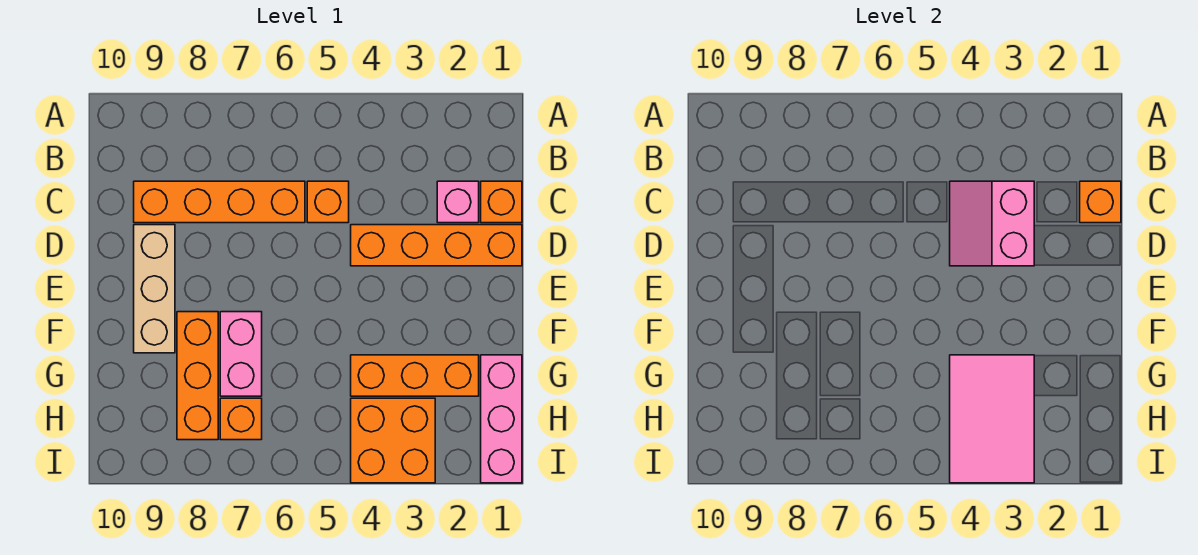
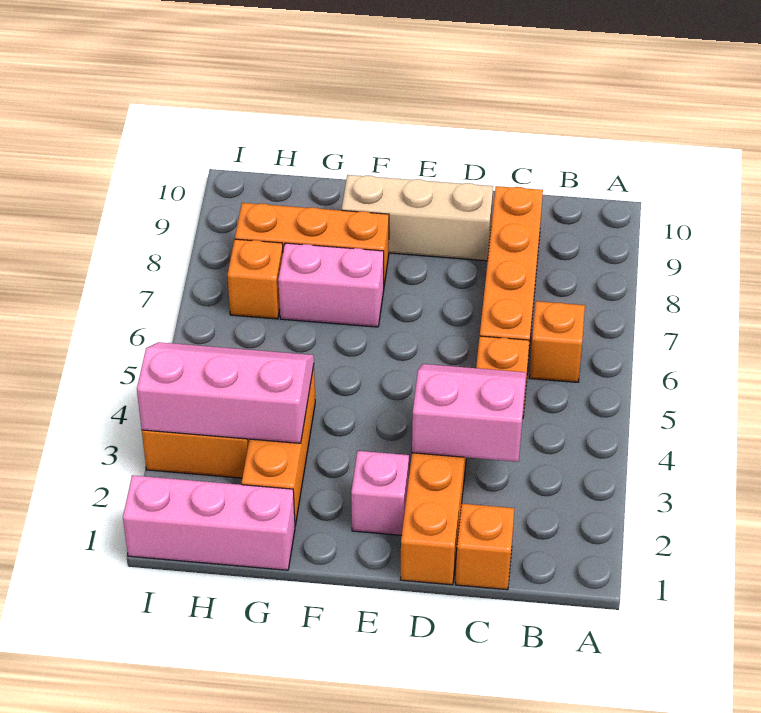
orange 1x1 brick [1080,181,1121,223] -> orange 1x1 brick moved to [529,301,585,382]
pink 1x1 brick [437,181,479,223] -> pink 1x1 brick moved to [351,451,409,535]
pink 2x3 tile [950,355,1034,483] -> pink 2x3 slope [137,342,314,443]

